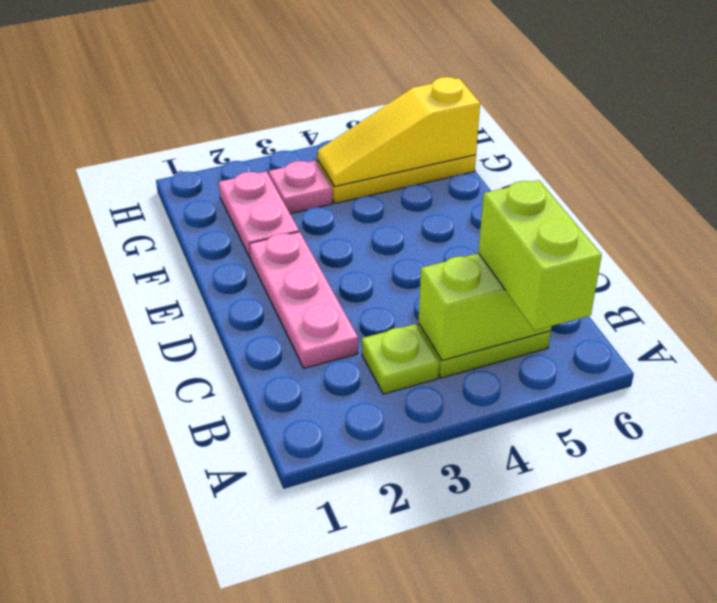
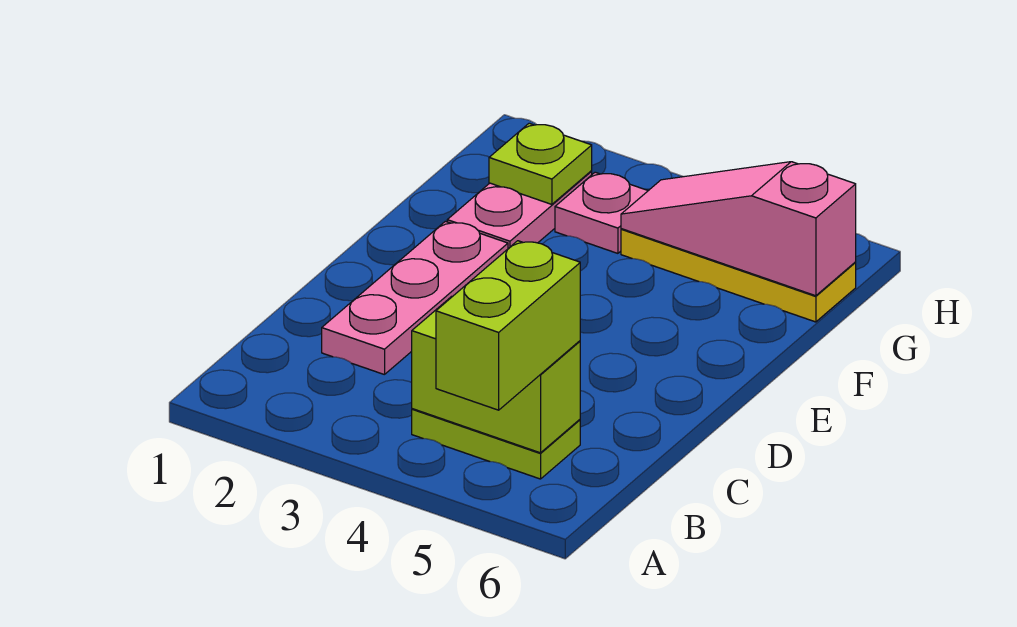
lime 1x1 plate [362,324,439,394] -> lime 1x1 plate moved to [489,123,592,204]
yellow 1x3 slope [318,77,480,186] -> pink 1x3 slope [621,162,856,296]

